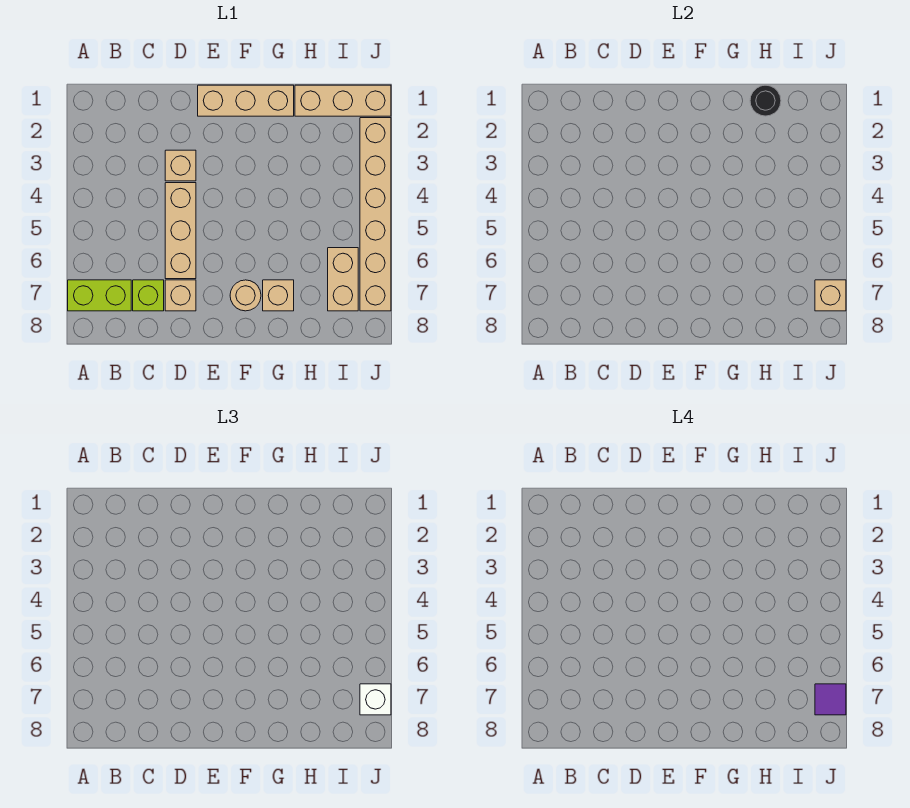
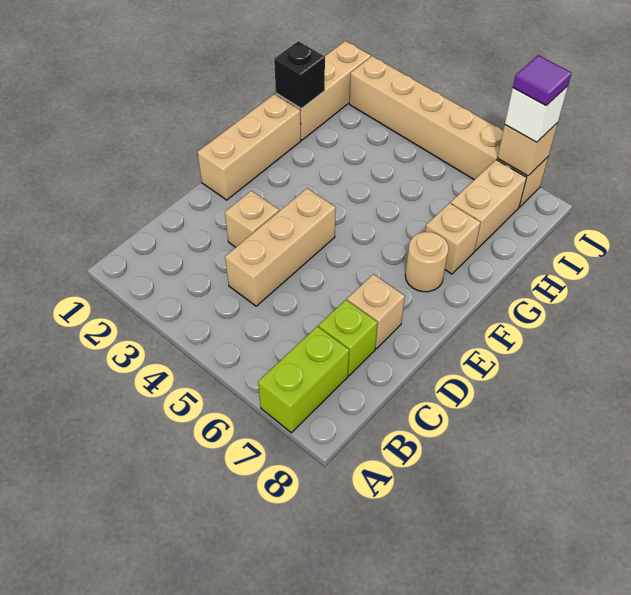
tan 1x3 brick [165,183,196,279] -> tan 1x3 brick turned to [225,188,336,306]
black 1x1 round brick [750,85,781,116] -> black 1x1 brick [274,41,325,109]
tan 1x2 brick [328,248,358,311] -> tan 1x2 brick turned to [451,160,527,251]

